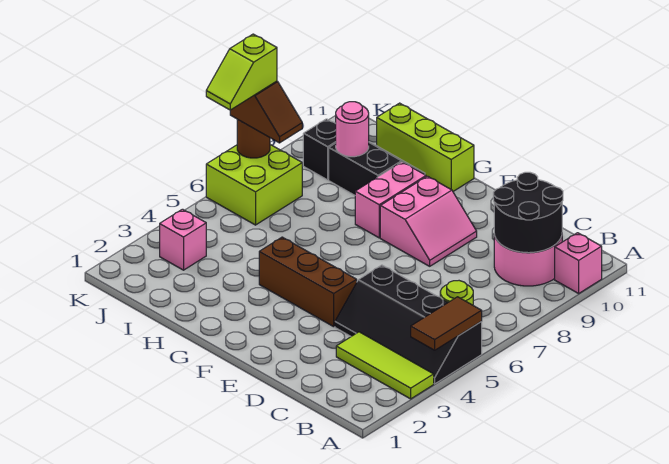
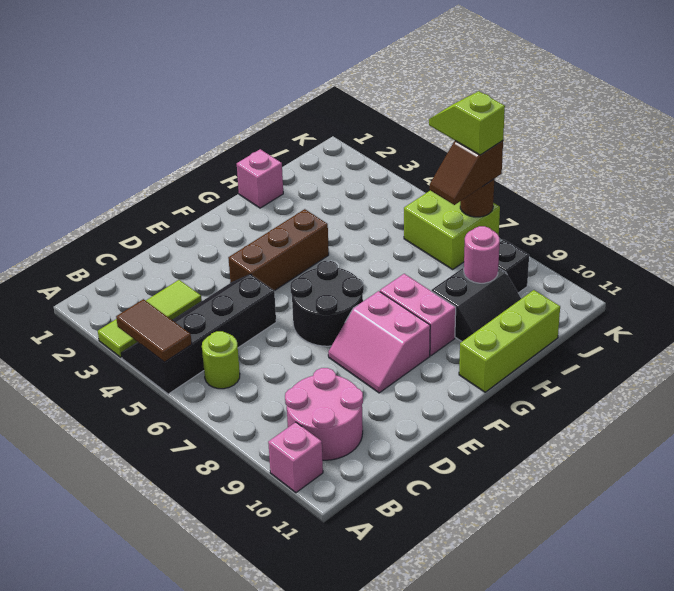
black 2x2 round brick [493,172,563,253] -> black 2x2 round brick moved to [290,261,363,346]
pink 1x1 brick [160,209,206,270] -> pink 1x1 brick moved to [237,149,283,208]

